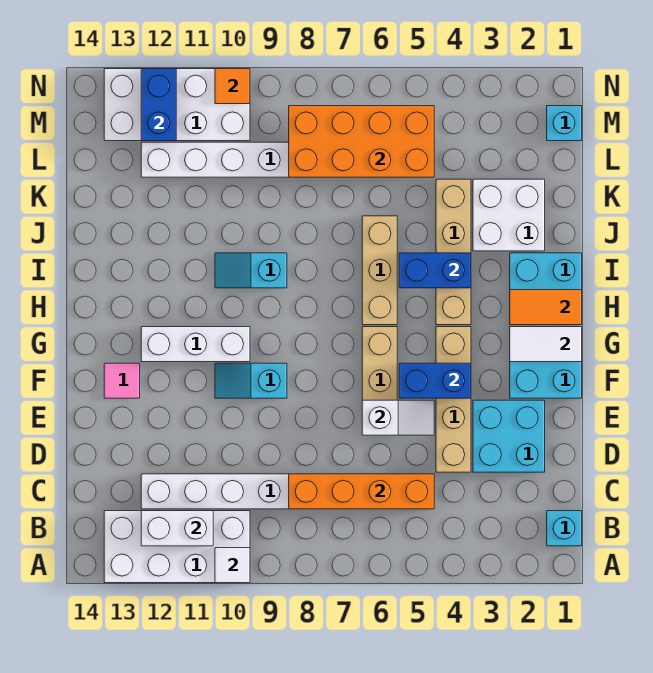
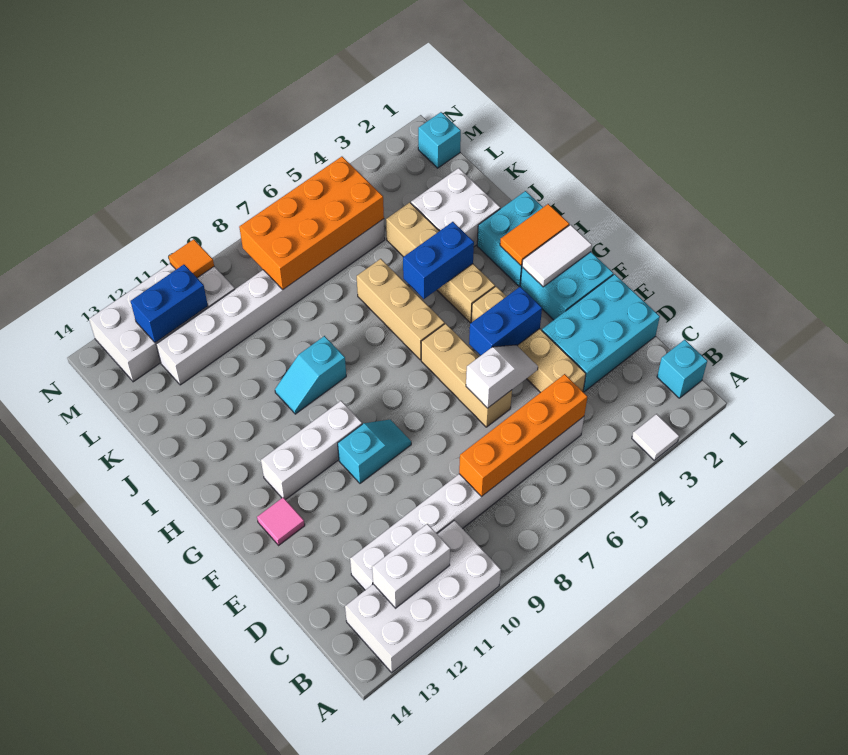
white 1x1 tile [215,548,250,583] -> white 1x1 tile moved to [632,414,679,460]
cyan 2x2 brick [473,400,545,472] -> cyan 2x3 brick [542,274,660,392]
cyan 1x2 slope [215,363,287,398] -> cyan 1x2 slope turned to [338,420,411,483]
blue 1x2 brick [141,69,176,141] -> blue 1x2 brick turned to [130,265,208,343]

